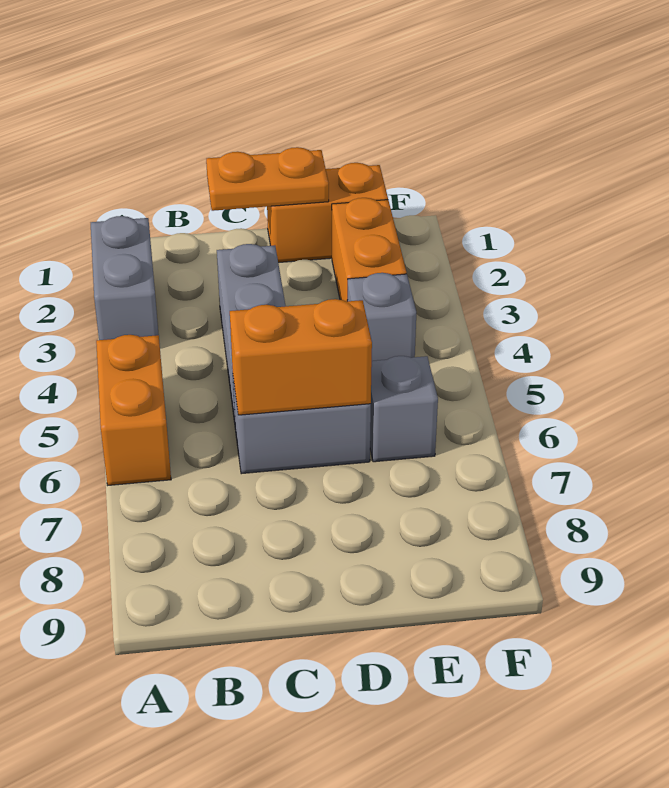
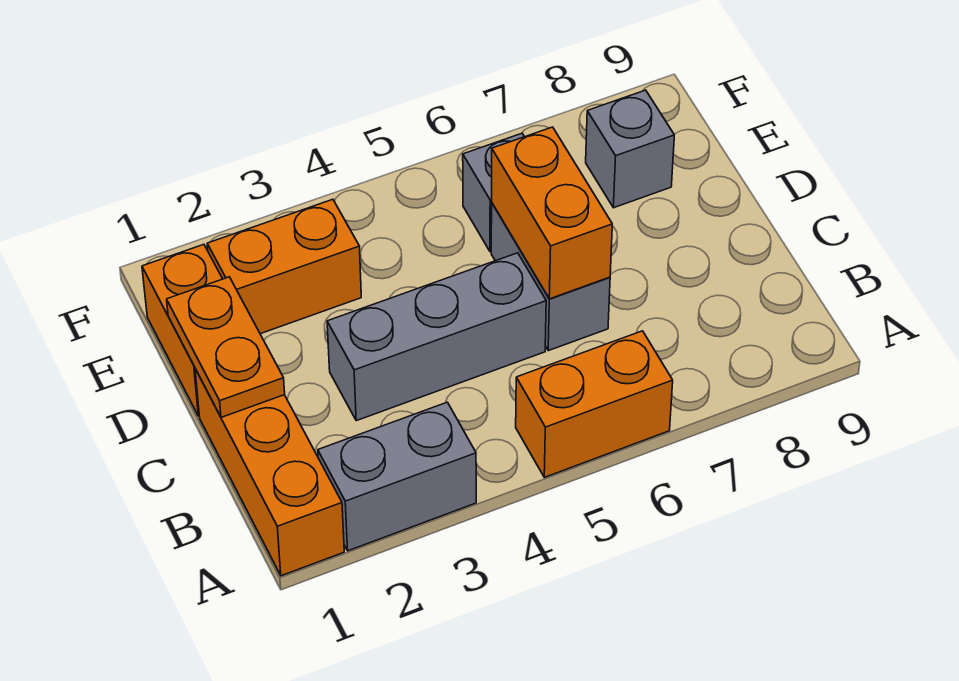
none -> orange 1x3 brick [195,369,344,576]
grey 1x1 brick [347,273,416,361] -> grey 1x1 brick moved to [586,90,674,208]

